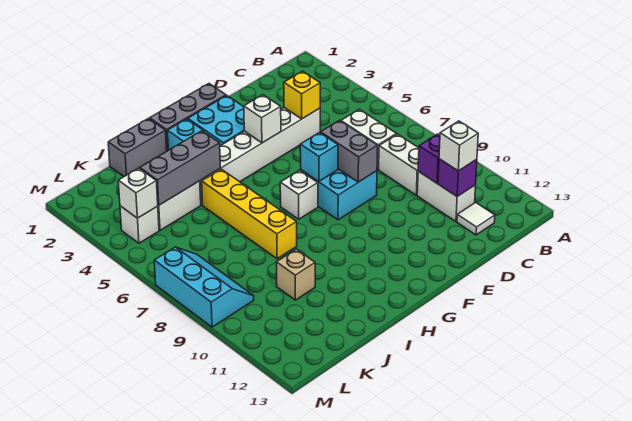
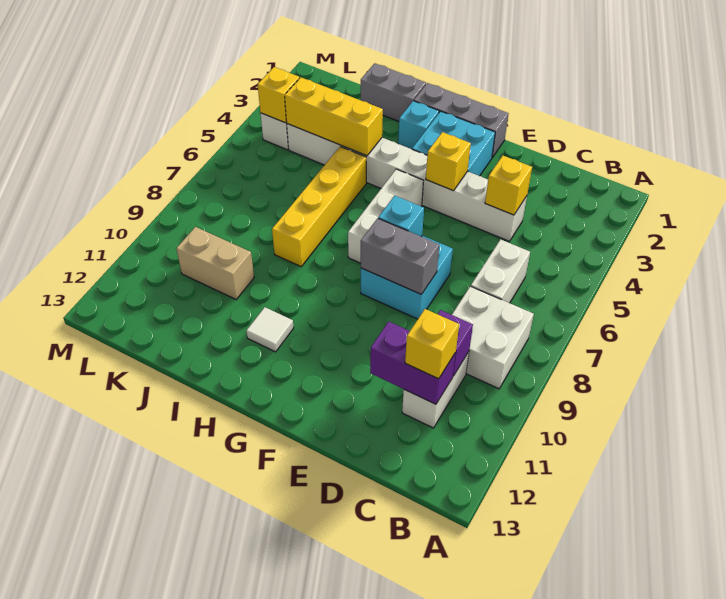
white 1x2 brick [379,134,419,195] -> white 2x2 brick [452,286,534,389]
purple 1x1 brick [438,159,477,196] -> purple 1x2 brick [370,322,456,404]
white 1x1 brick [439,121,478,171] -> yellow 1x1 brick [405,309,459,379]
white 1x1 tile [457,202,495,235] -> white 1x1 tile moved to [246,307,294,352]
grey 1x2 brick [321,120,378,182] -> grey 1x2 brick turned to [361,218,439,294]
white 1x1 brick [244,95,281,143] -> yellow 1x1 brick [426,132,471,191]
white 1x1 brick [280,170,318,219] -> white 1x3 brick [348,169,424,263]
grey 1x3 brick [140,131,220,205] -> yellow 1x3 brick [285,77,383,156]
tan 1x1 brick [276,249,315,300] -> tan 1x2 brick [176,227,254,299]
white 1x1 brick [118,168,158,218] -> yellow 1x1 brick [258,67,300,123]
cyan 2x3 slope [154,247,254,327] -> none

